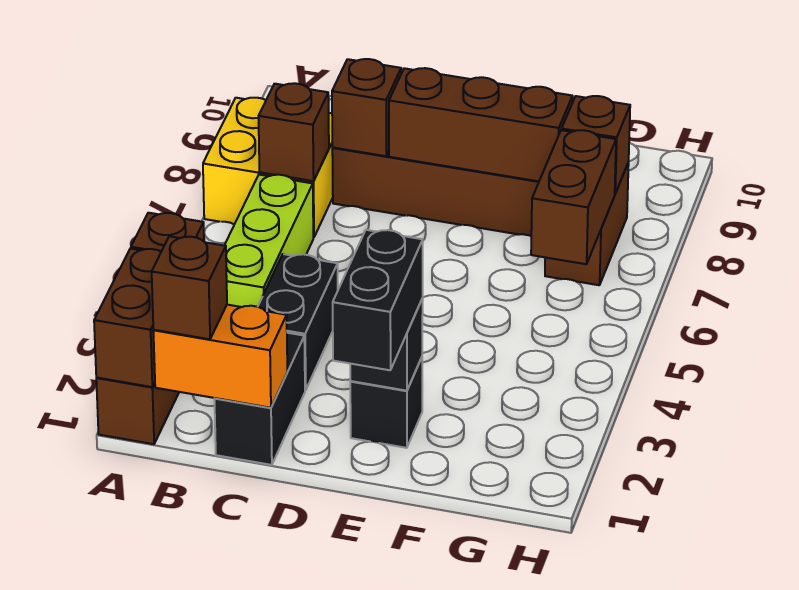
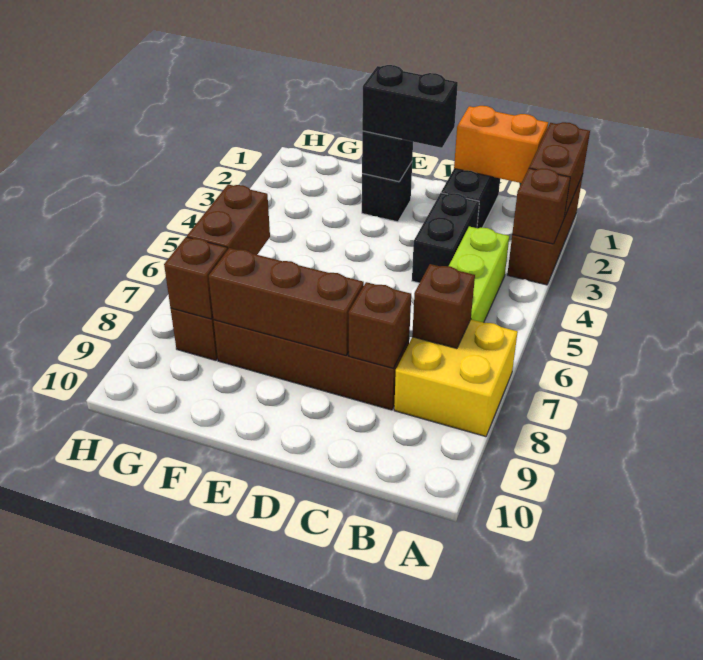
brown 1x1 brick [152,236,227,339] -> none
black 1x2 brick [333,230,423,370] -> black 1x2 brick turned to [362,65,458,148]

